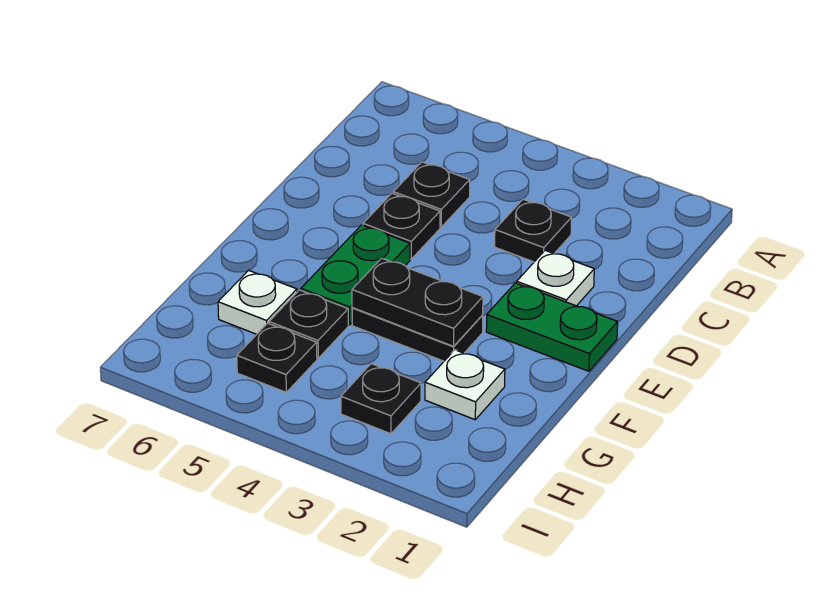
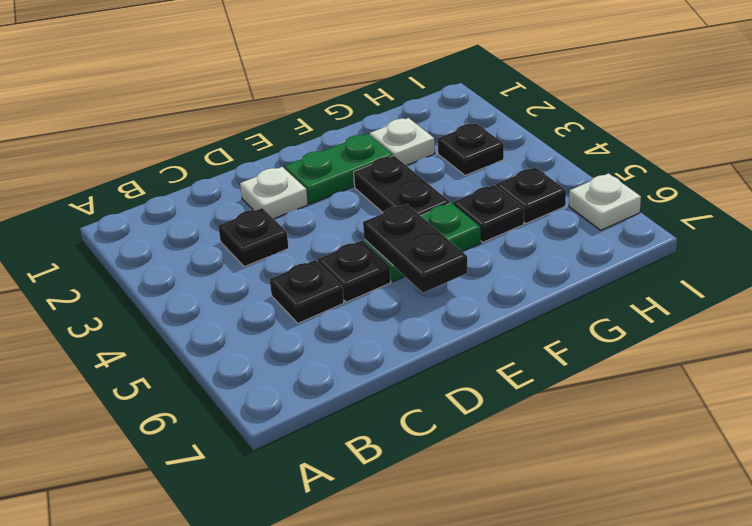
green 1x2 plate [486,283,618,371] -> green 1x2 plate turned to [284,134,393,204]
black 1x2 plate [352,258,483,346] -> black 1x2 plate moved to [363,204,467,293]
white 1x1 plate [218,270,297,334] -> white 1x1 plate moved to [569,173,641,230]

